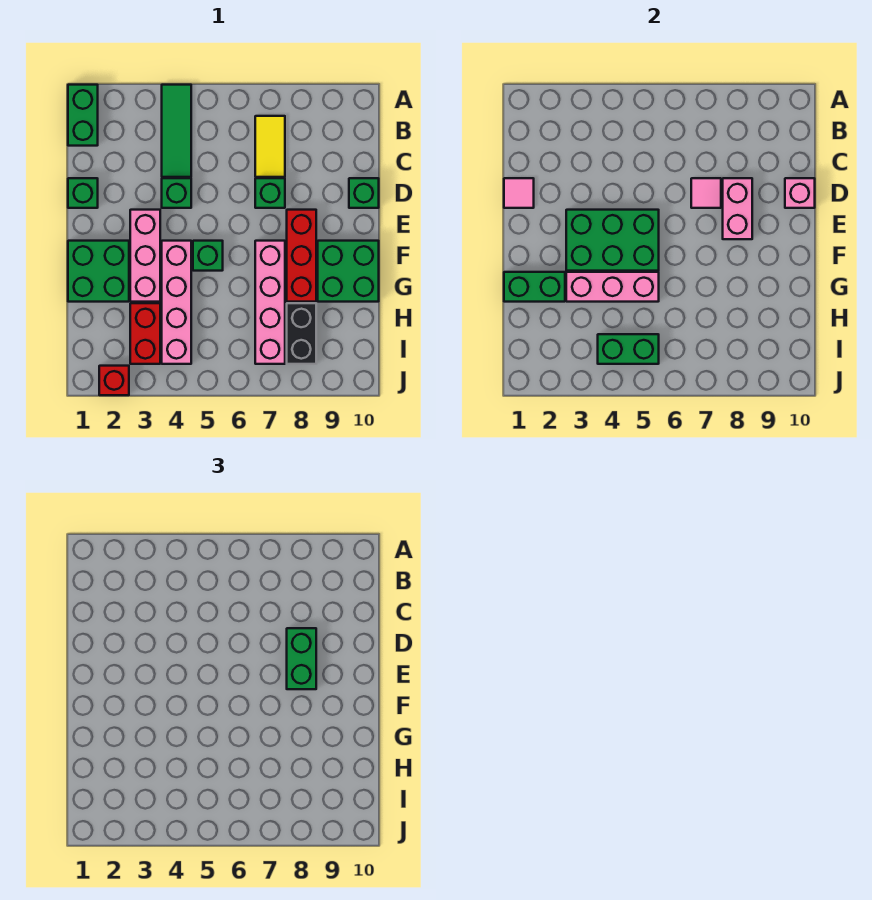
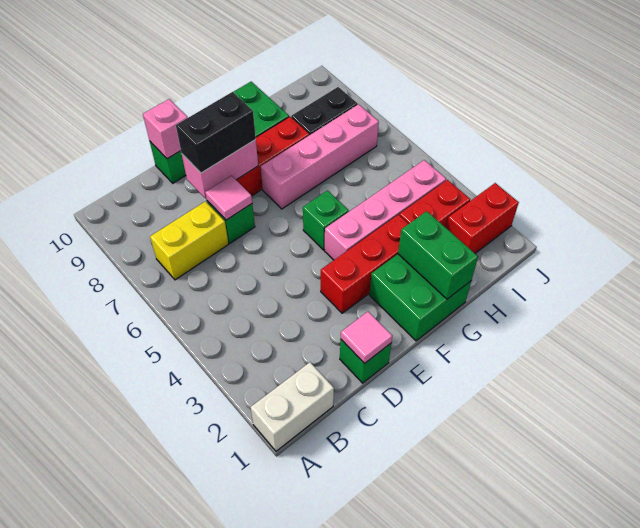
green 1x2 brick [68,85,98,146] -> white 1x2 brick [251,362,334,451]
green 1x3 tile [162,85,191,177] -> none
yellow 1x2 tile [255,116,285,177] -> yellow 1x2 brick [150,201,228,280]
green 1x1 brick [162,178,191,208] -> none
green 1x2 brick [287,628,316,689] -> black 1x2 brick [176,92,256,173]
pink 1x3 brick [130,210,160,302] -> red 1x3 brick [321,215,408,313]
green 2x3 brick [566,210,659,271] -> none
pink 1x3 brick [566,272,659,302] -> none
green 1x2 brick [598,334,659,364] -> none
red 1x1 brick [99,366,129,395] -> red 1x2 brick [446,183,519,253]

